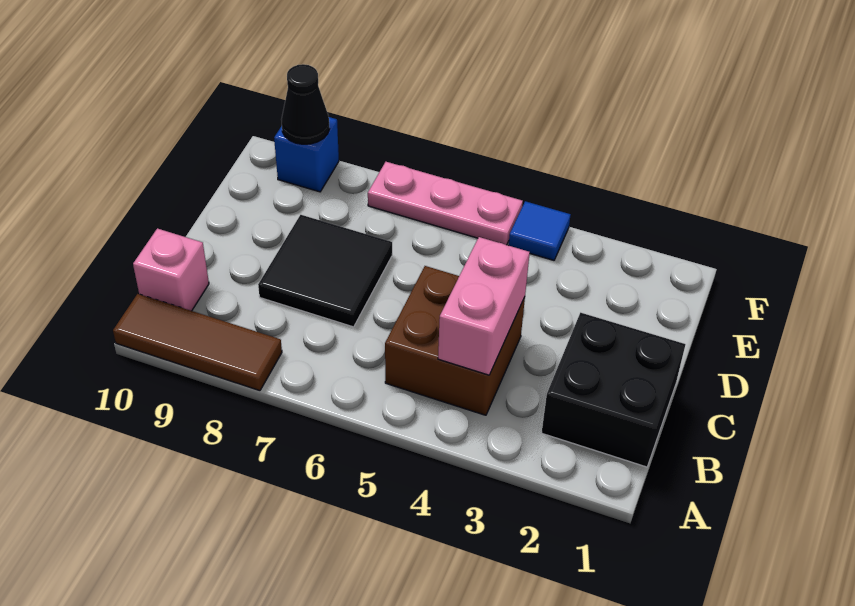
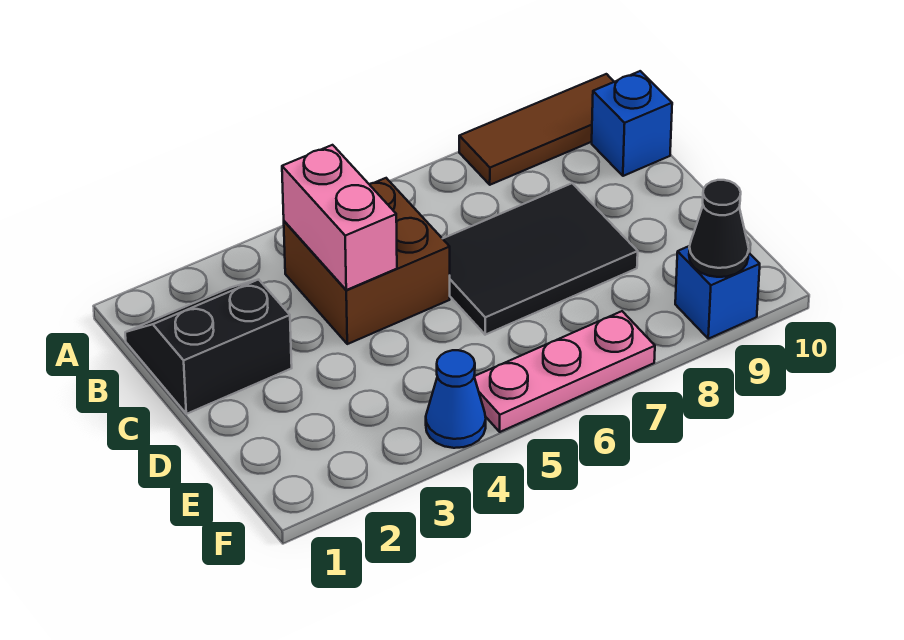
black 2x2 brick [542,313,686,467] -> black 2x2 slope [125,279,292,414]
pink 1x1 brick [133,228,209,311] -> blue 1x1 brick [592,71,672,176]
black 2x2 tile [258,215,392,327] -> black 2x3 tile [443,183,638,335]
blue 1x1 tile [509,201,571,260] -> blue 1x1 cone [426,350,486,448]

